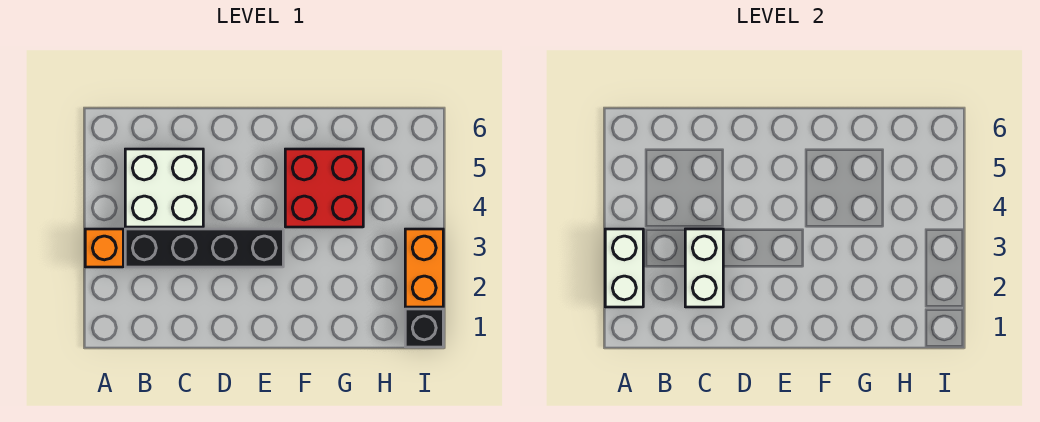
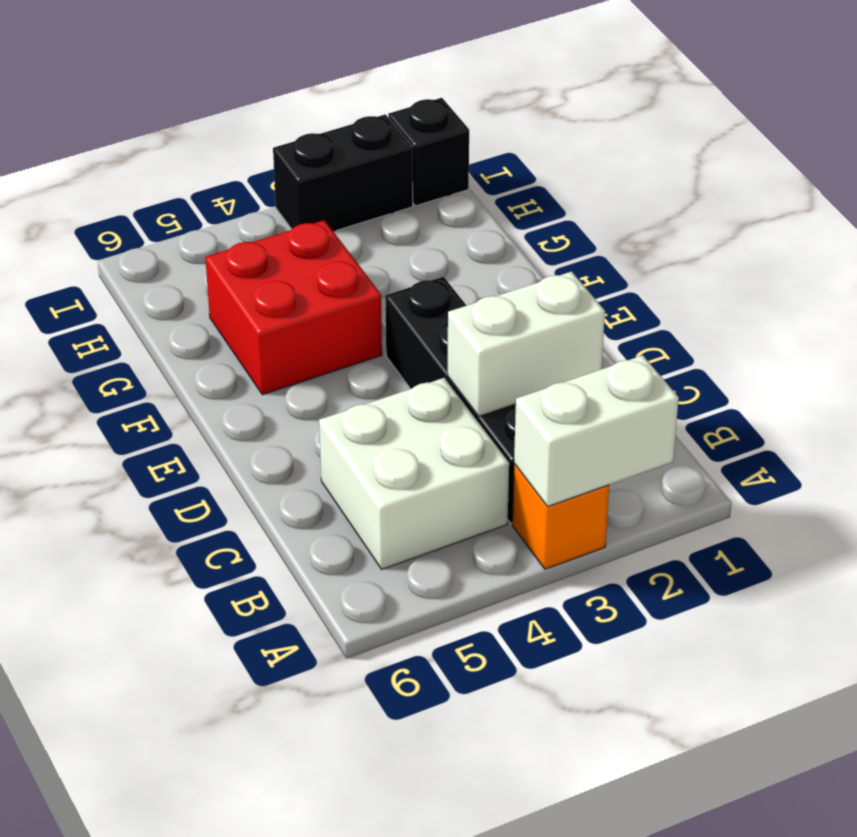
orange 1x2 brick [405,229,443,307] -> black 1x2 brick [273,114,413,231]

